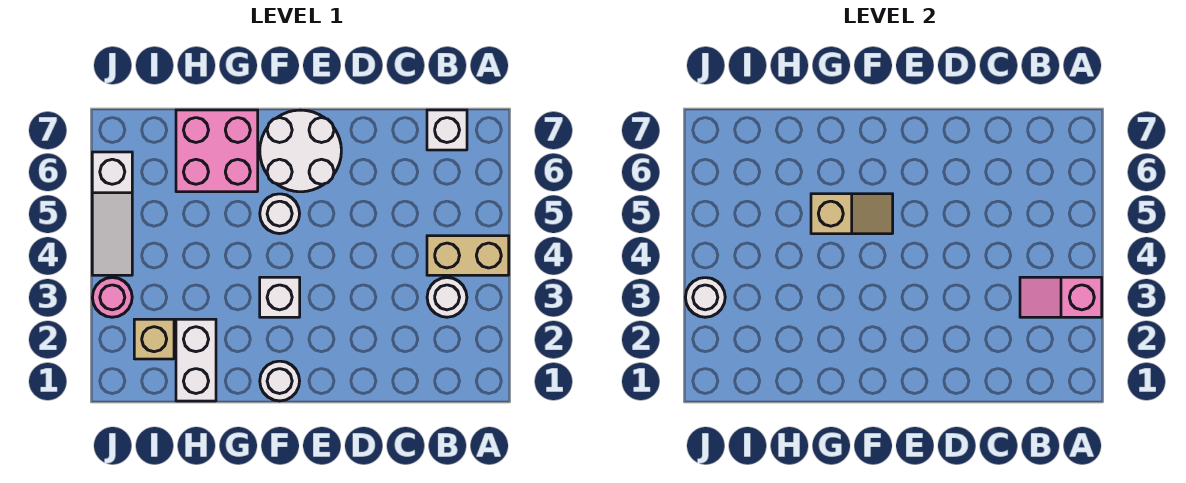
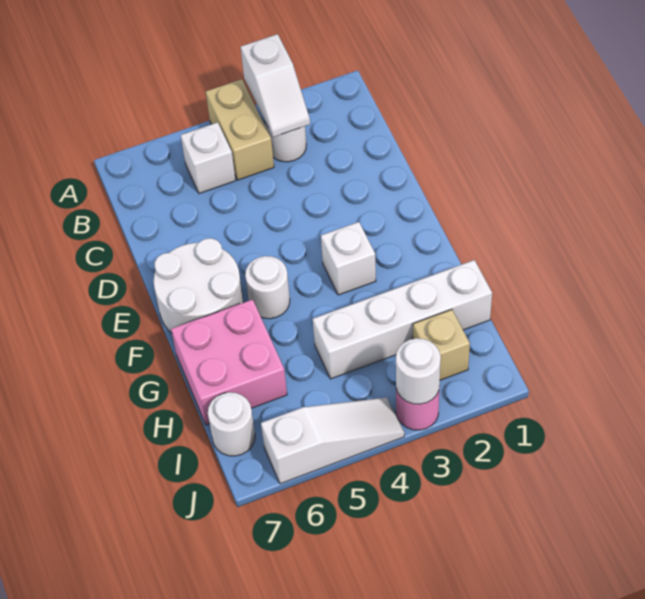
pink 1x2 slope [1020,277,1102,317] -> white 1x2 slope [241,34,310,137]
white 1x1 brick [427,110,467,150] -> white 1x1 brick moved to [181,122,236,193]
white 1x1 round brick [260,361,300,401] -> white 1x1 round brick moved to [208,392,255,456]
tan 1x2 slope [811,194,893,234] -> none
white 1x2 brick [176,319,216,401] -> white 1x4 brick [313,260,492,379]

